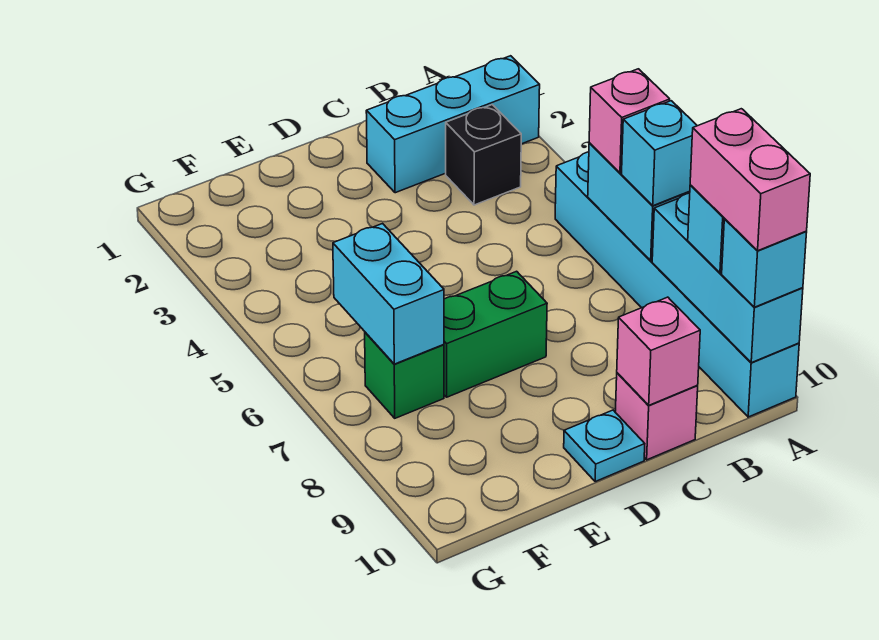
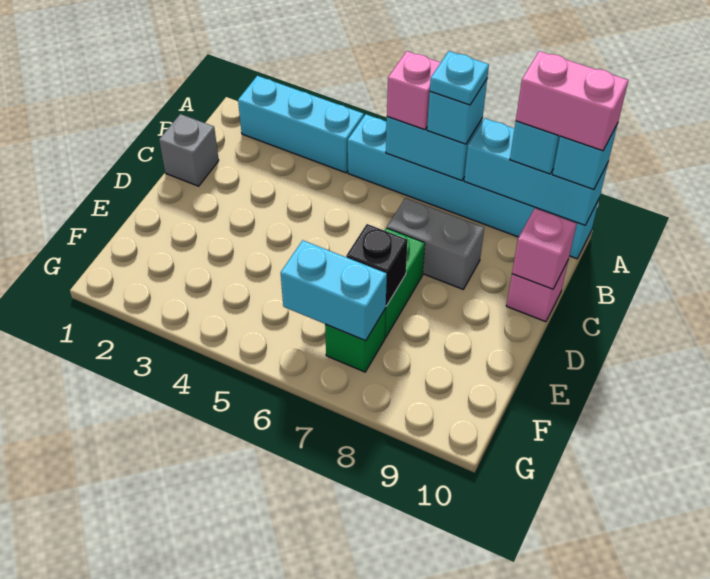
cyan 1x3 brick [366,56,540,193] -> cyan 1x3 brick turned to [238,76,364,173]
black 1x1 brick [446,105,521,205] -> black 1x1 brick moved to [346,224,408,306]
none -> grey 1x1 brick [159,114,219,186]
none -> grey 1x2 brick [387,198,484,289]
cyan 1x1 plate [564,410,645,482] -> cyan 1x1 plate moved to [430,51,489,105]

